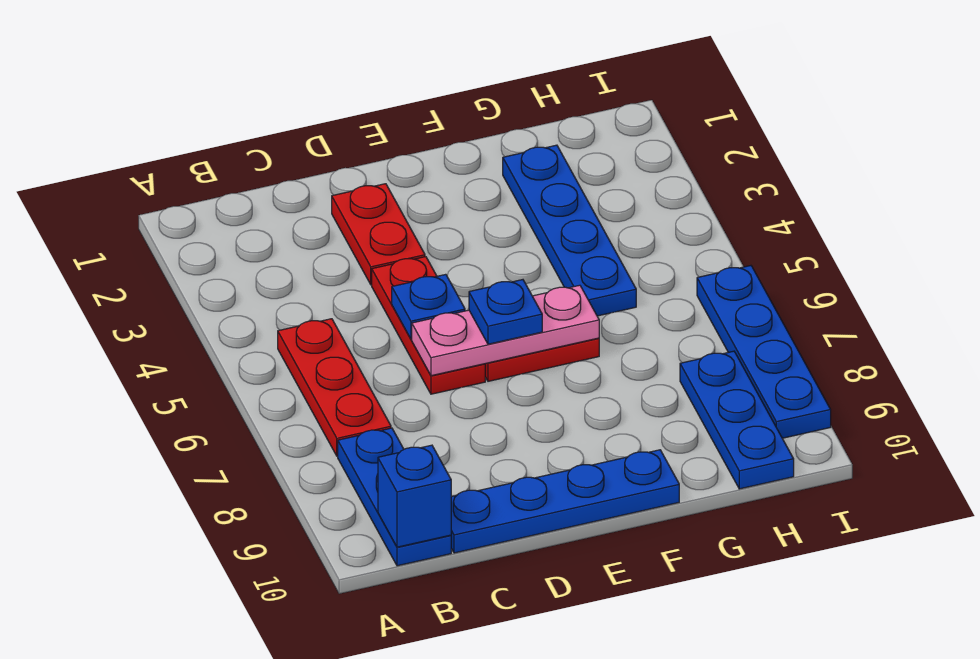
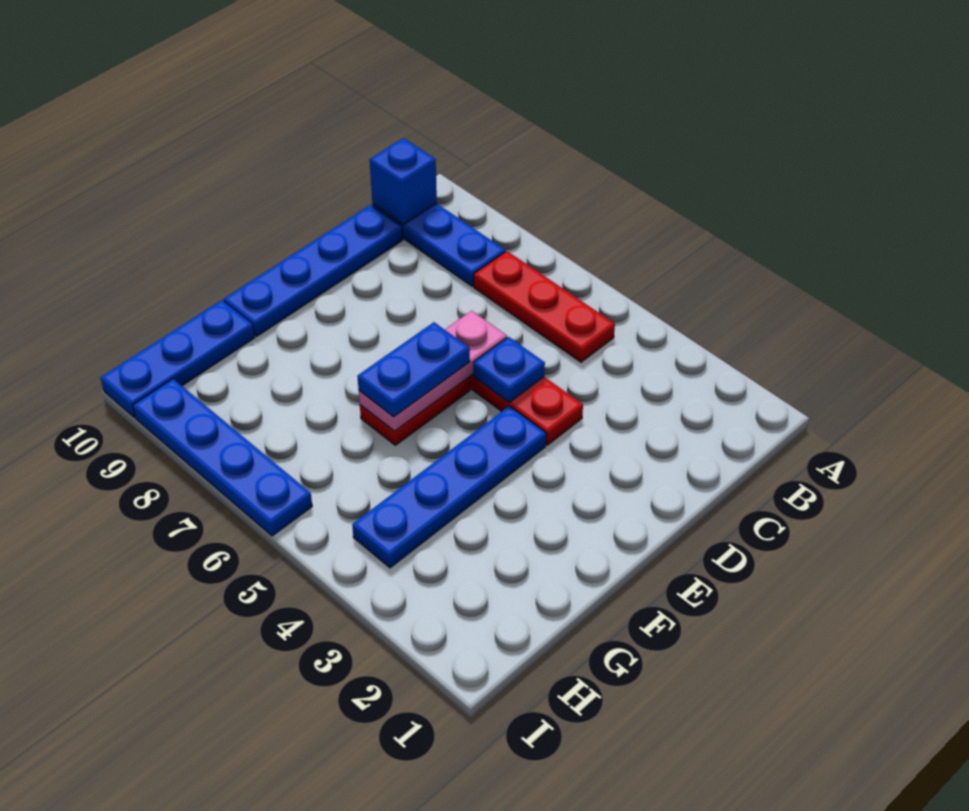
red 1x2 plate [332,184,425,285] -> none
blue 1x1 plate [469,280,542,344] -> blue 1x2 plate [357,322,470,417]
blue 1x4 plate [503,145,636,316] -> blue 1x4 plate turned to [352,406,546,568]
blue 1x3 plate [680,351,794,489] -> blue 1x3 plate turned to [101,300,254,417]

